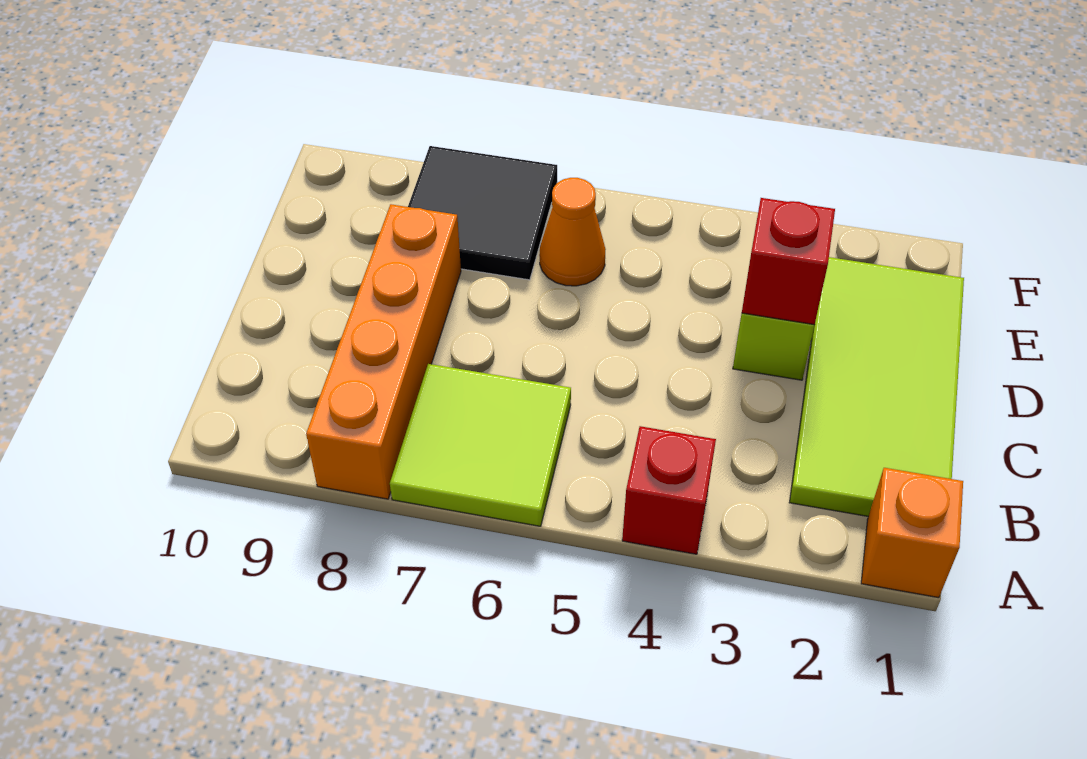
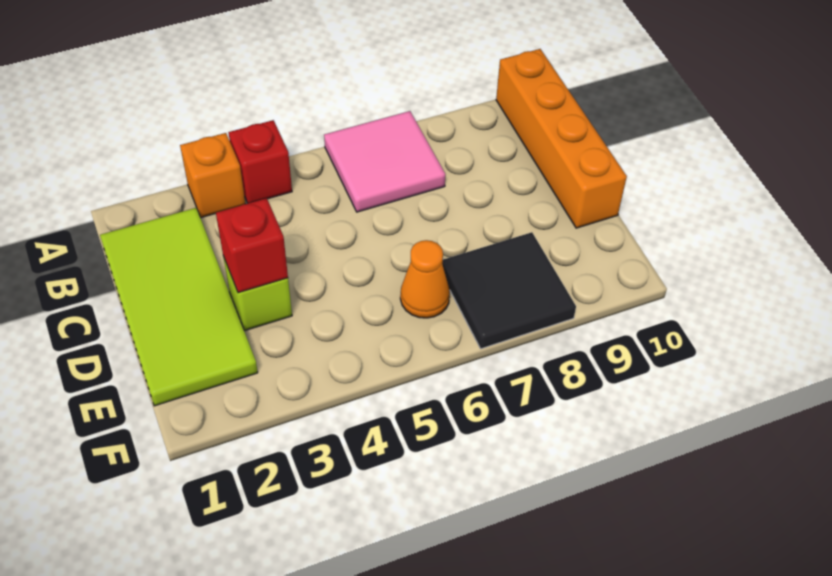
orange 1x1 brick [861,468,963,598] -> orange 1x1 brick moved to [180,133,245,218]
lime 2x2 tile [390,364,571,526] -> pink 2x2 tile [324,111,446,212]
orange 1x4 brick [306,204,461,499] -> orange 1x4 brick moved to [496,49,627,228]

